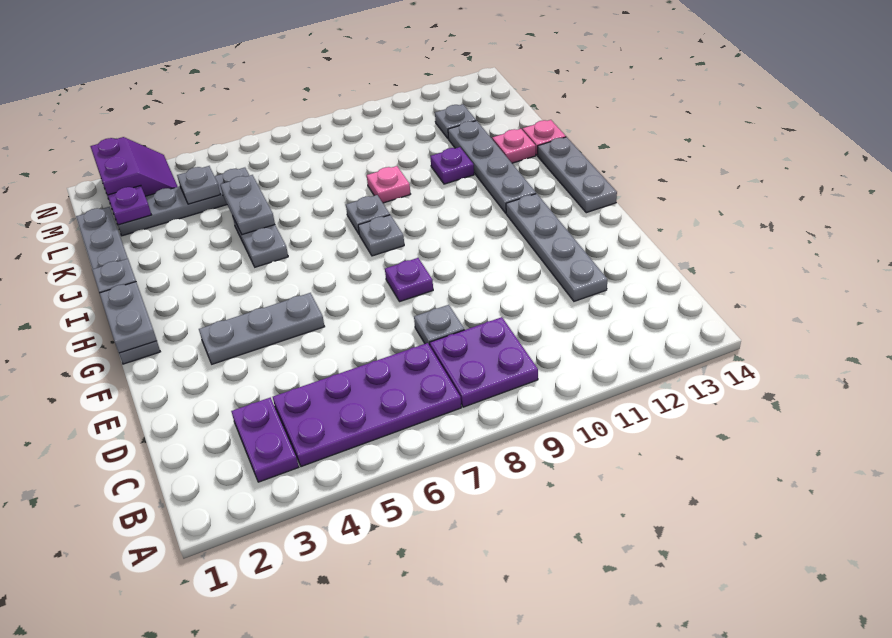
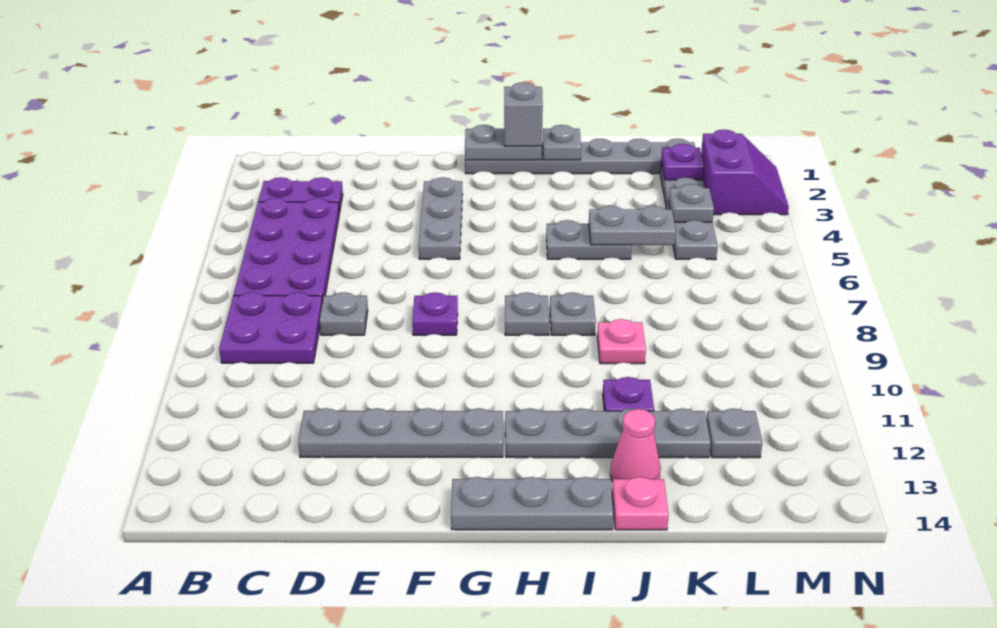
none -> grey 1x1 brick [504,82,543,146]
pink 1x1 plate [492,129,536,163] -> pink 1x1 cone [610,409,661,482]
purple 2x2 slope [90,137,178,202] -> purple 2x2 slope turned to [701,130,789,215]

